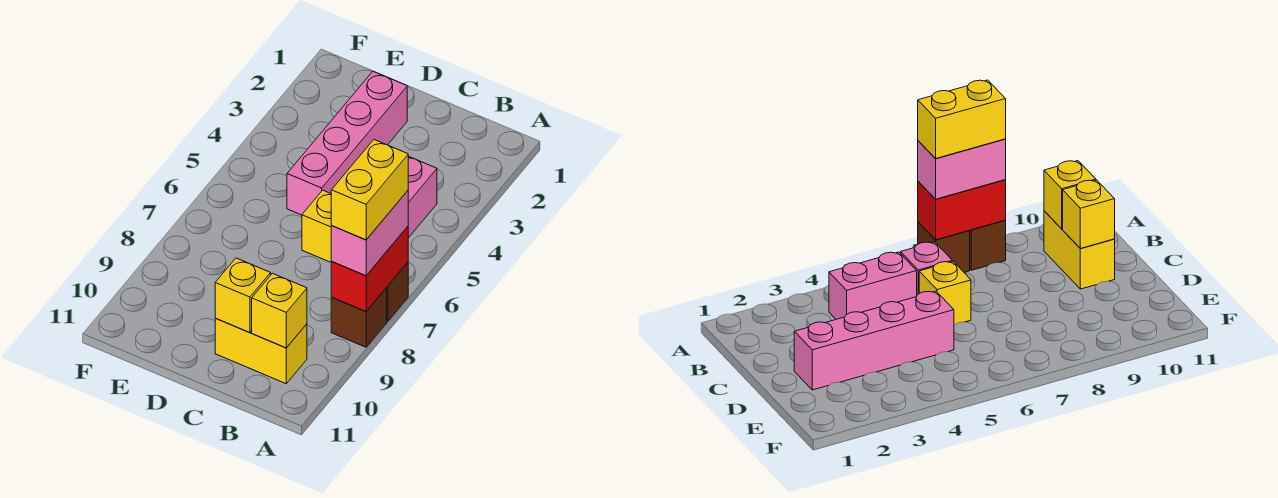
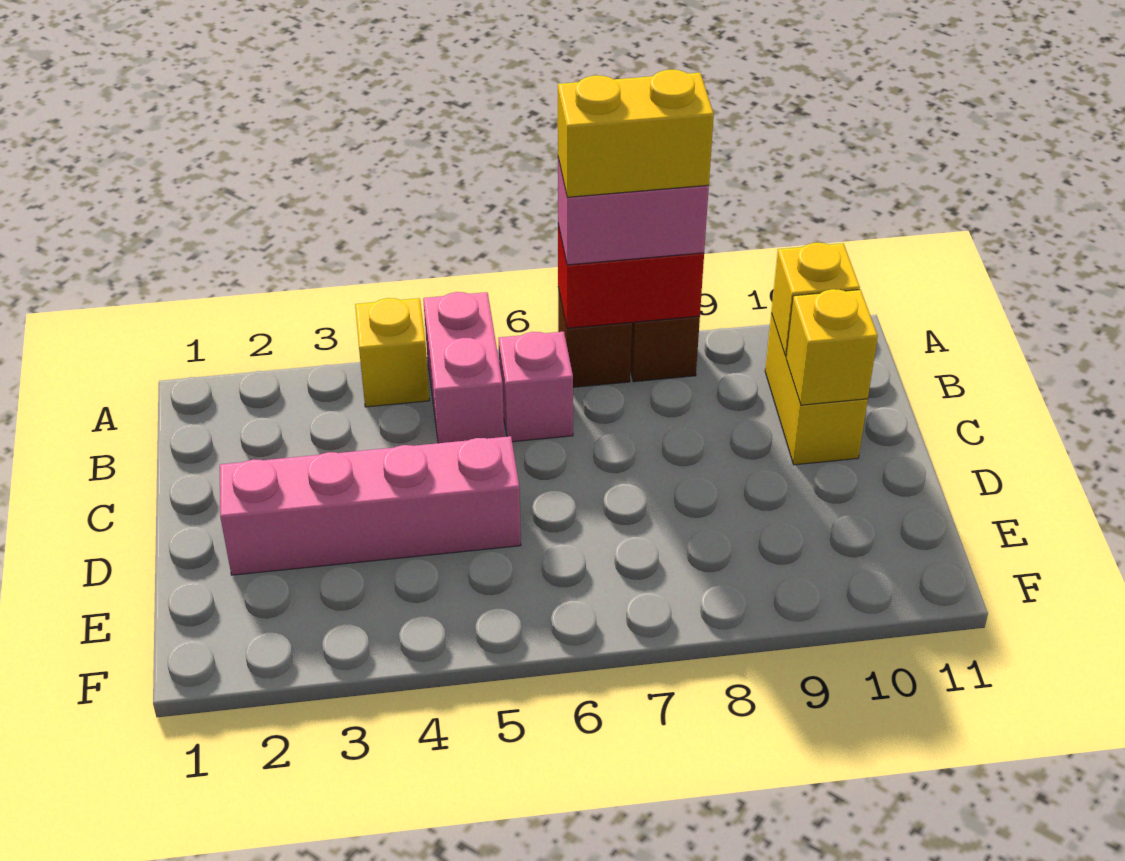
pink 1x2 brick [408,156,437,238] -> pink 1x2 brick turned to [423,292,504,443]
yellow 1x1 brick [302,190,332,262] -> yellow 1x1 brick moved to [355,298,430,407]

